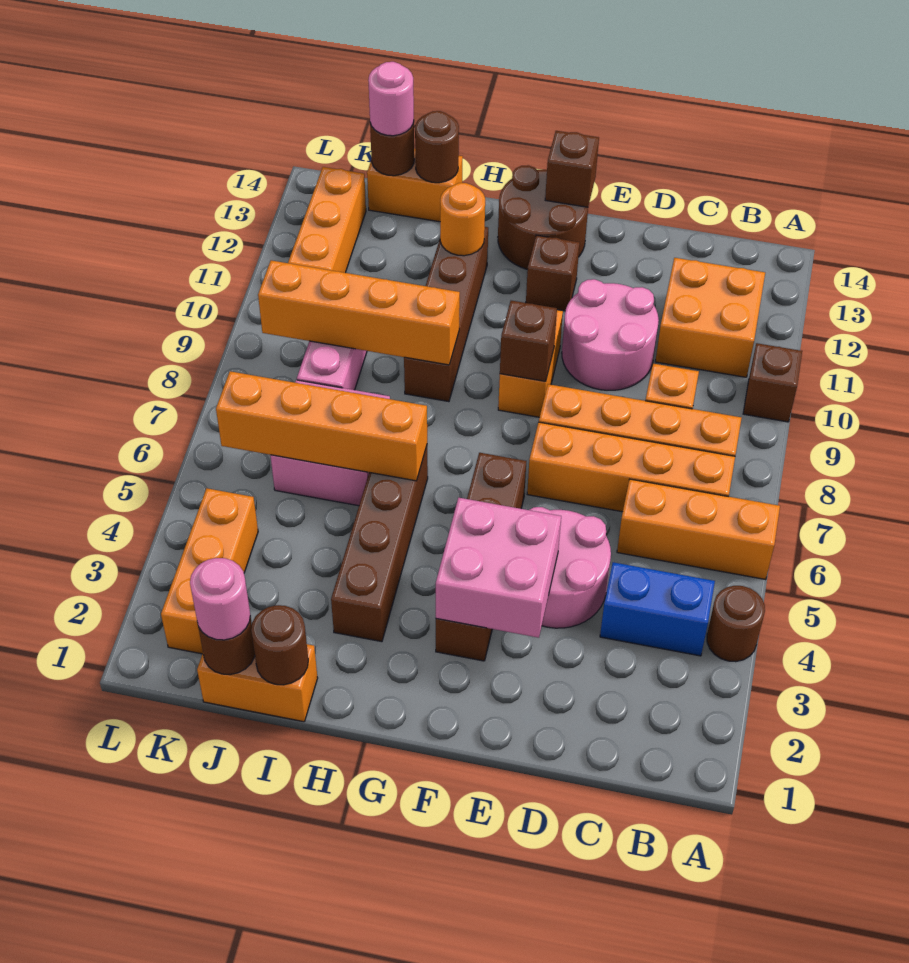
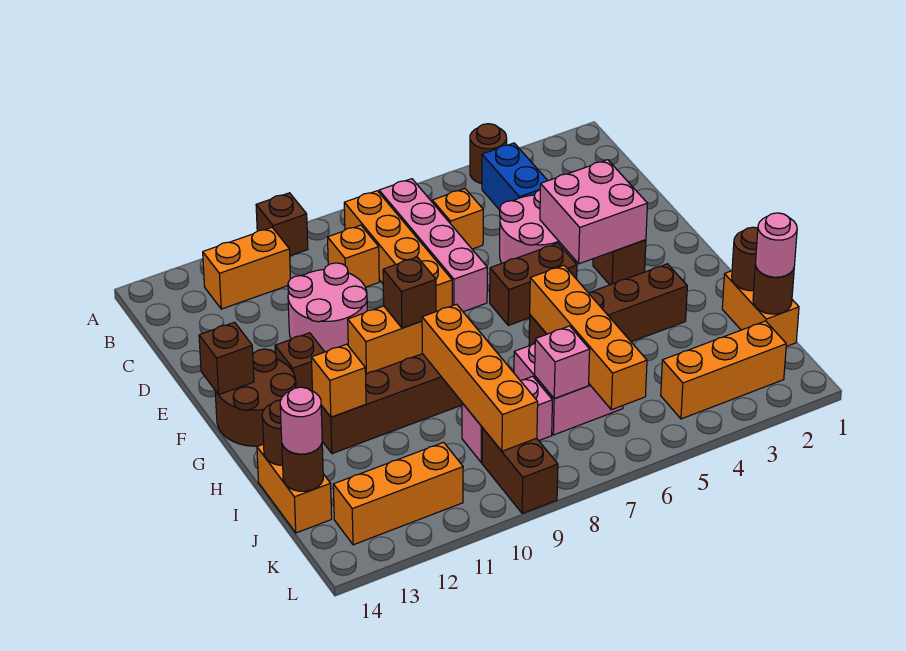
orange 1x3 brick [617,479,780,580] -> orange 1x1 brick [432,189,483,249]
orange 1x4 brick [527,422,735,512] -> pink 1x4 brick [379,179,487,312]
orange 2x2 brick [655,258,765,377] -> orange 1x2 brick [203,228,291,309]
orange 1x1 round brick [440,183,485,256] -> orange 1x1 brick [311,344,366,417]
none -> pink 1x1 brick [535,326,590,398]
none -> brown 1x2 brick [482,428,558,513]

